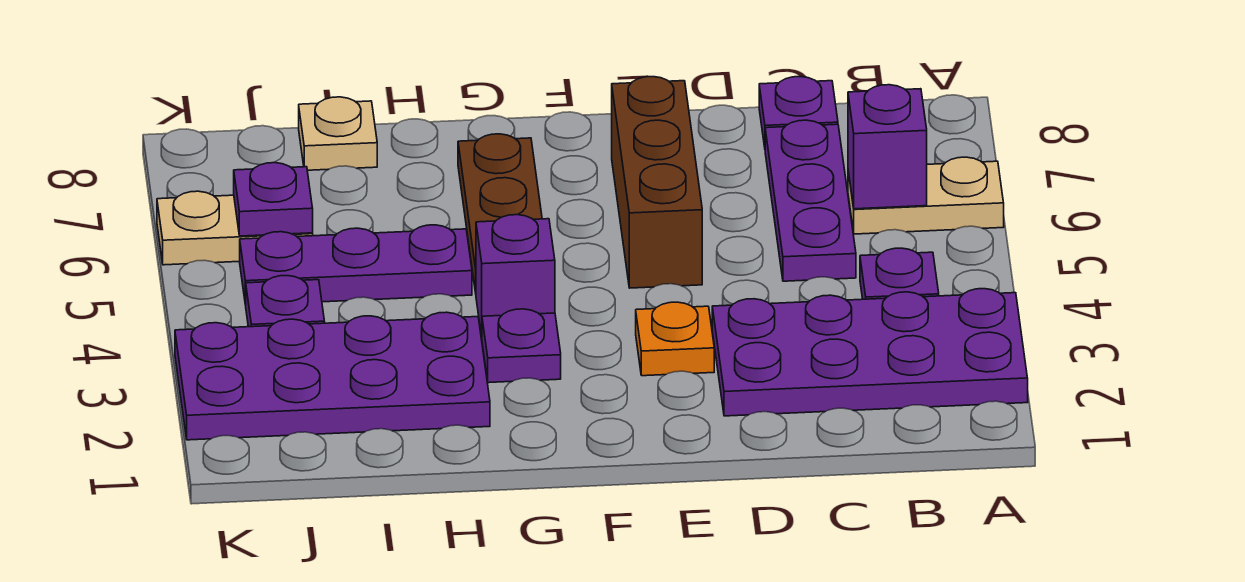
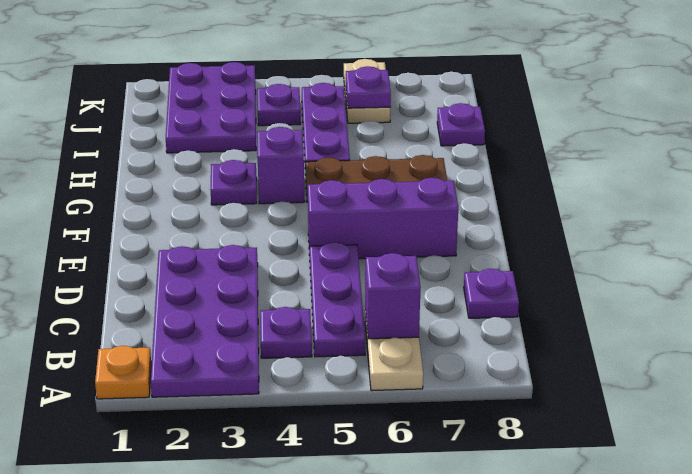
purple 1x3 plate [765,120,856,281] -> purple 1x3 plate turned to [310,242,365,357]
orange 1x1 plate [636,302,714,376] -> orange 1x1 plate moved to [95,346,151,399]
brown 1x3 brick [612,77,702,288] -> purple 1x3 brick [308,178,458,259]
purple 2x4 plate [175,312,490,440] -> purple 2x3 plate [166,62,256,153]
tan 1x1 plate [299,97,377,170] -> purple 1x1 plate [437,103,485,146]

